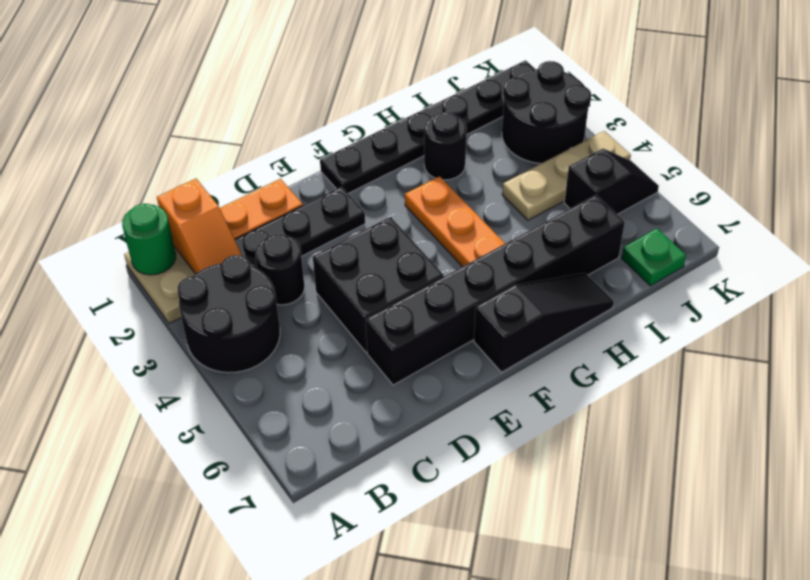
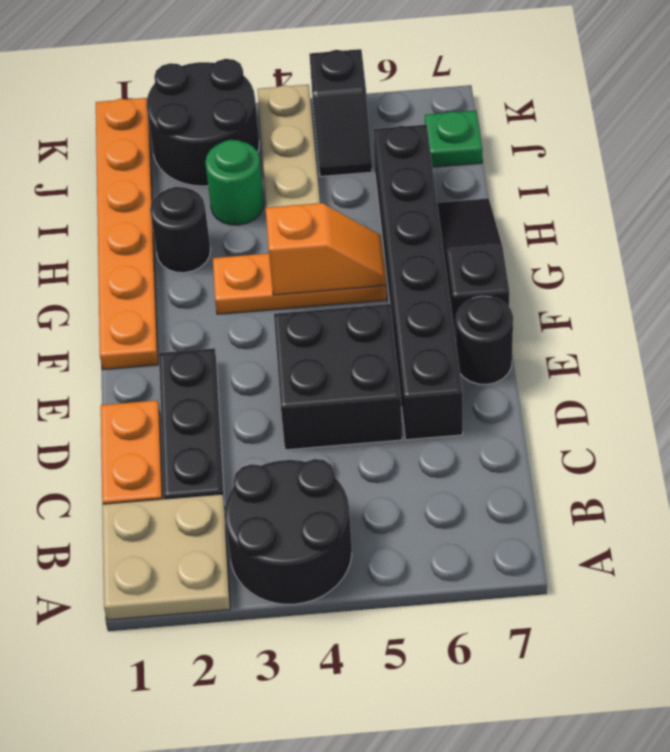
green 1x1 round brick [122,204,176,275] -> green 1x1 round brick moved to [205,140,264,225]
orange 1x2 slope [157,179,242,274] -> orange 1x2 slope moved to [266,203,386,295]
black 1x1 round brick [255,234,305,305] -> black 1x1 round brick moved to [456,296,513,384]
black 1x6 plate [320,60,535,193] -> orange 1x6 plate [96,98,158,369]
black 1x2 slope [564,149,659,214] -> black 1x2 slope turned to [309,49,372,177]

